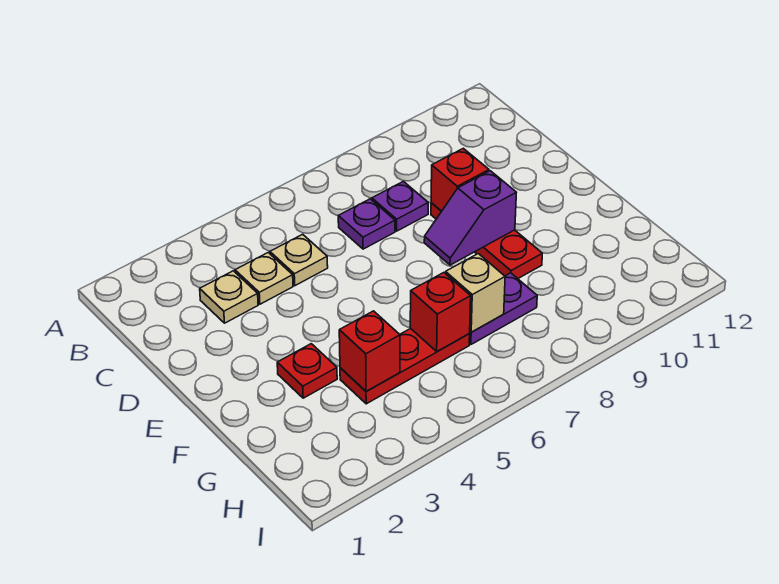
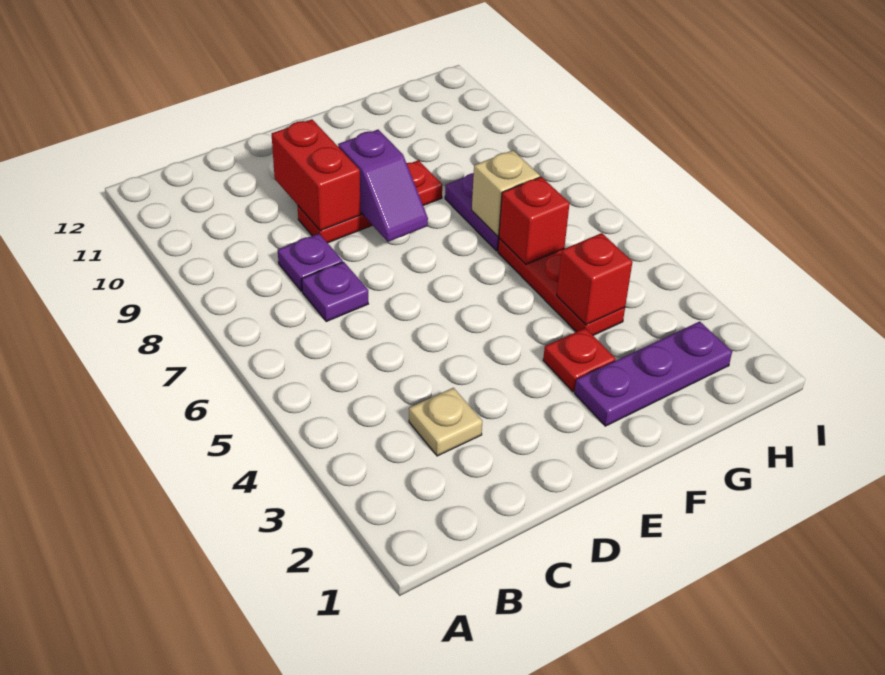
tan 1x1 plate [235,253,293,304] -> none
tan 1x1 plate [270,234,328,286] -> none
red 1x1 brick [431,148,489,211] -> red 1x2 brick [272,119,361,231]
none -> purple 1x3 plate [574,321,732,426]

